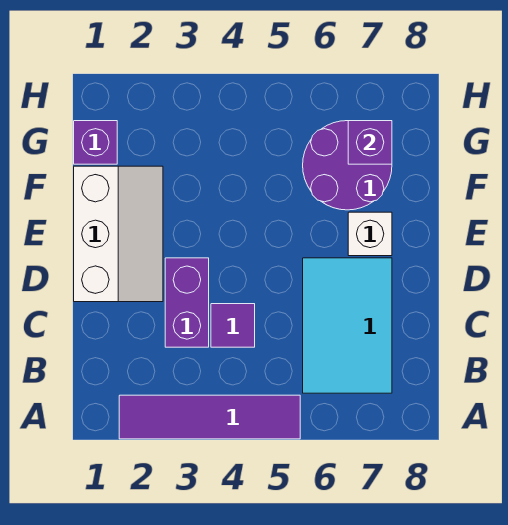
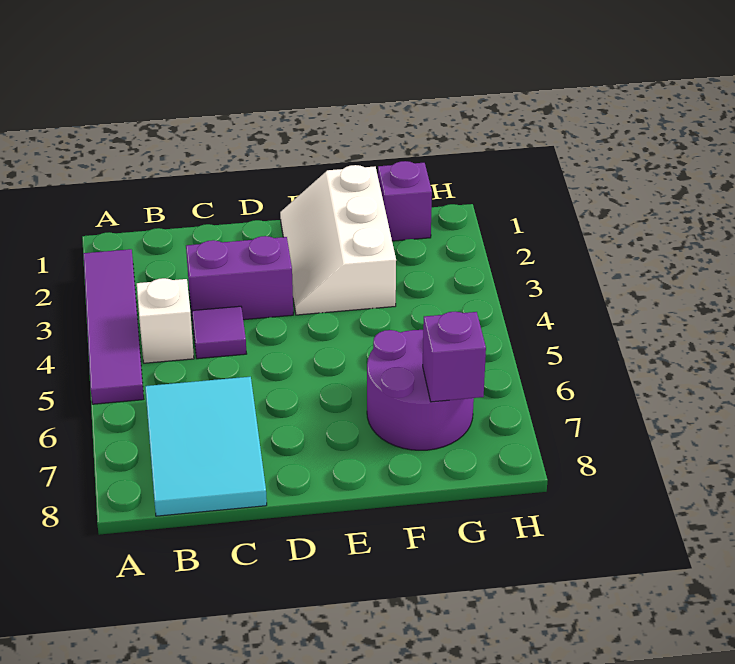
cyan 2x3 tile [303,258,392,393] -> cyan 2x3 tile turned to [145,377,267,516]
white 2x3 slope [74,166,163,302] -> white 2x3 slope turned to [280,165,396,315]
white 1x1 brick [348,212,392,256] -> white 1x1 brick moved to [137,278,194,363]

